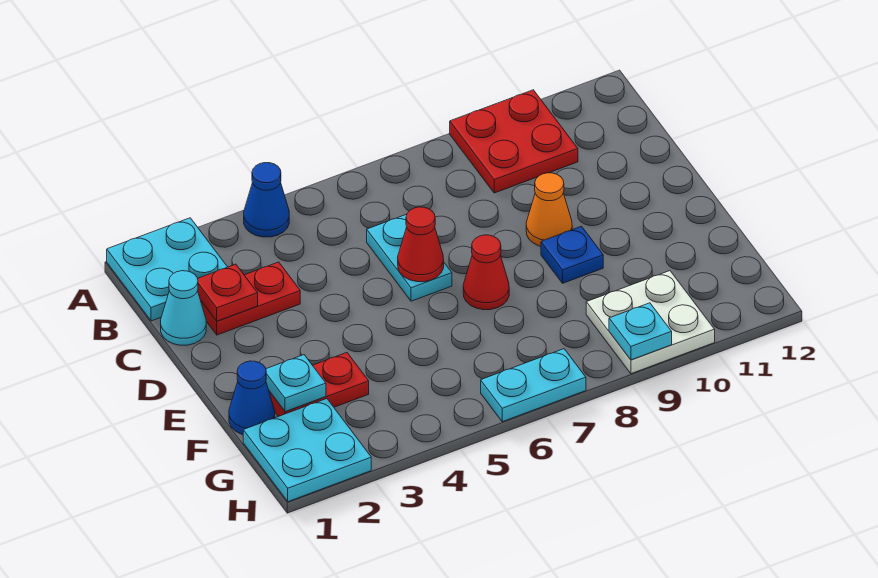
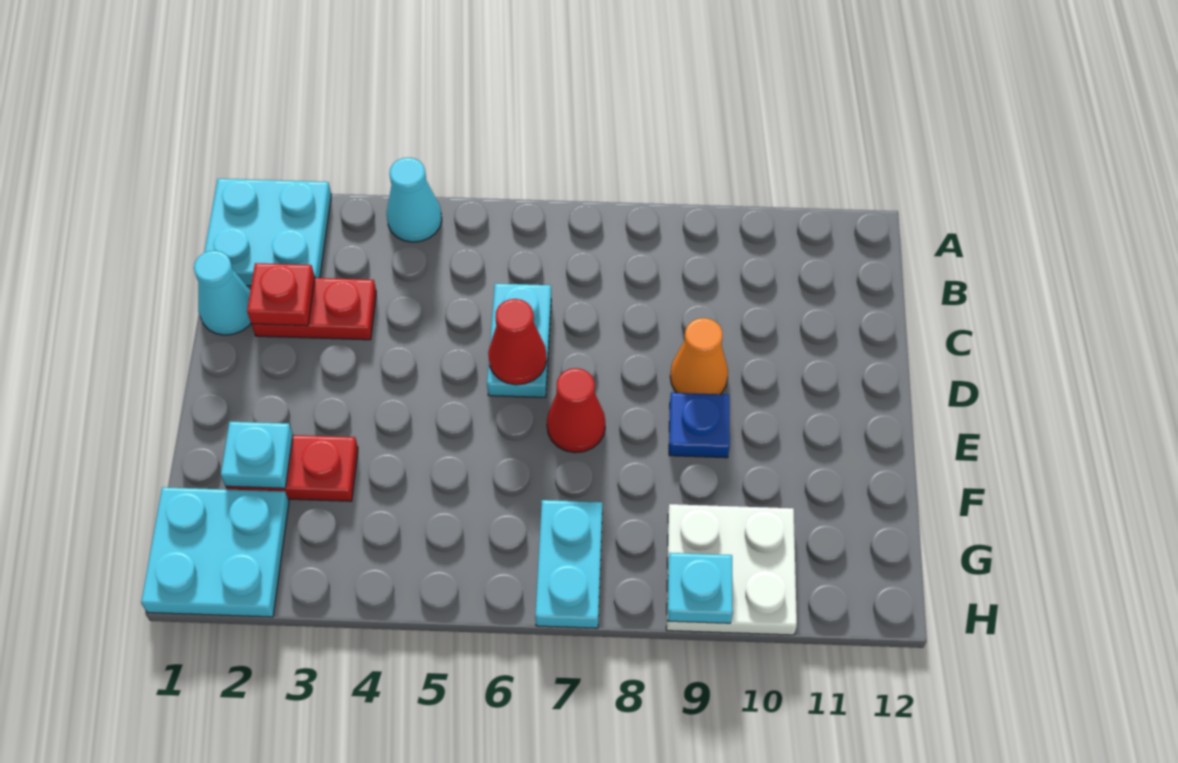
blue 1x1 cone [244,163,289,237] -> cyan 1x1 cone [387,158,442,242]
red 2x2 plate [450,90,578,193] -> none
blue 1x1 cone [229,361,275,434] -> none
cyan 1x2 plate [481,349,586,422] -> cyan 1x2 plate turned to [535,500,602,628]

